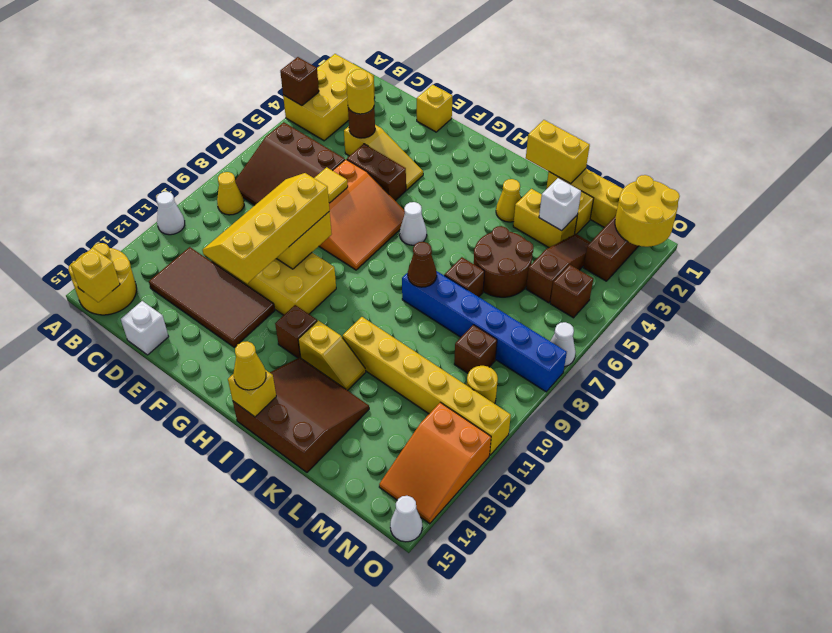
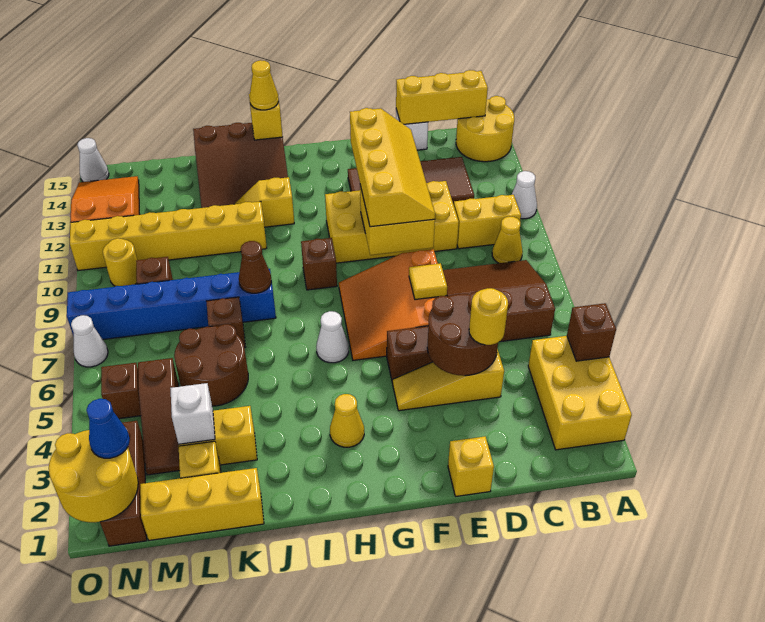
yellow 1x1 brick [71,248,120,302] -> yellow 1x3 brick [396,70,488,124]
brown 1x1 round brick [348,107,375,138] -> brown 2x2 round brick [427,292,498,376]
brown 1x1 brick [275,305,317,358] -> brown 1x1 brick moved to [301,238,337,290]
yellow 1x2 brick [526,120,590,183] -> yellow 1x2 brick moved to [454,195,521,249]
yellow 1x1 cone [496,179,521,222] -> yellow 1x1 cone moved to [330,394,364,447]
none -> blue 1x1 cone [86,399,130,458]

